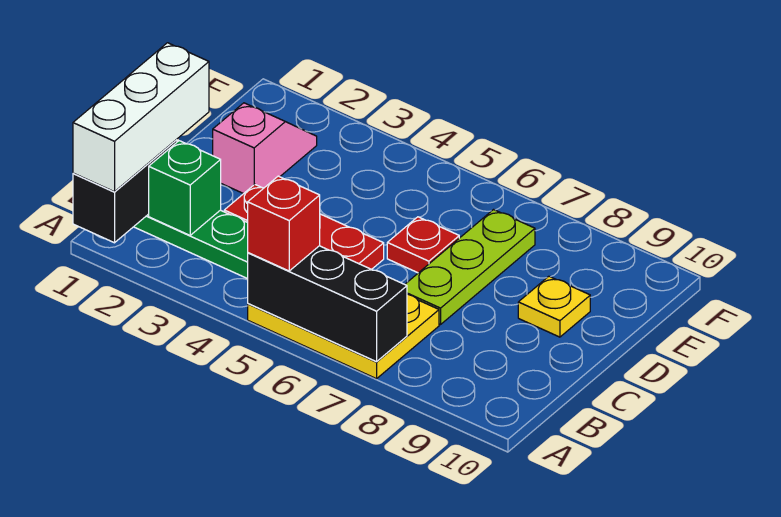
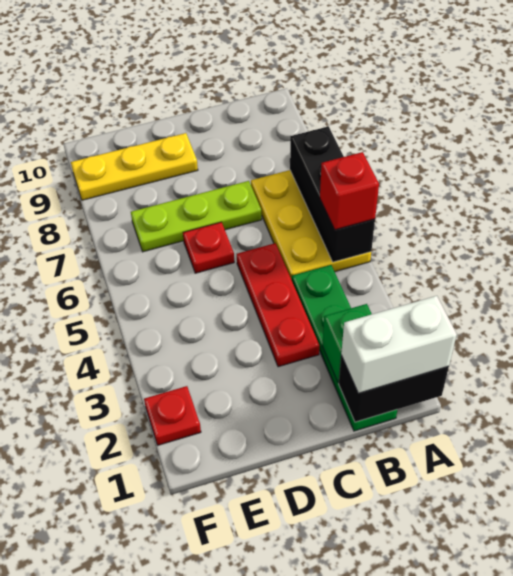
white 1x3 brick [73,43,209,192] -> white 1x2 brick [341,296,457,393]
pink 1x2 slope [213,103,317,194] -> none
yellow 1x1 plate [518,276,590,337] -> yellow 1x3 plate [71,133,198,200]
none -> red 1x1 plate [144,386,201,445]

